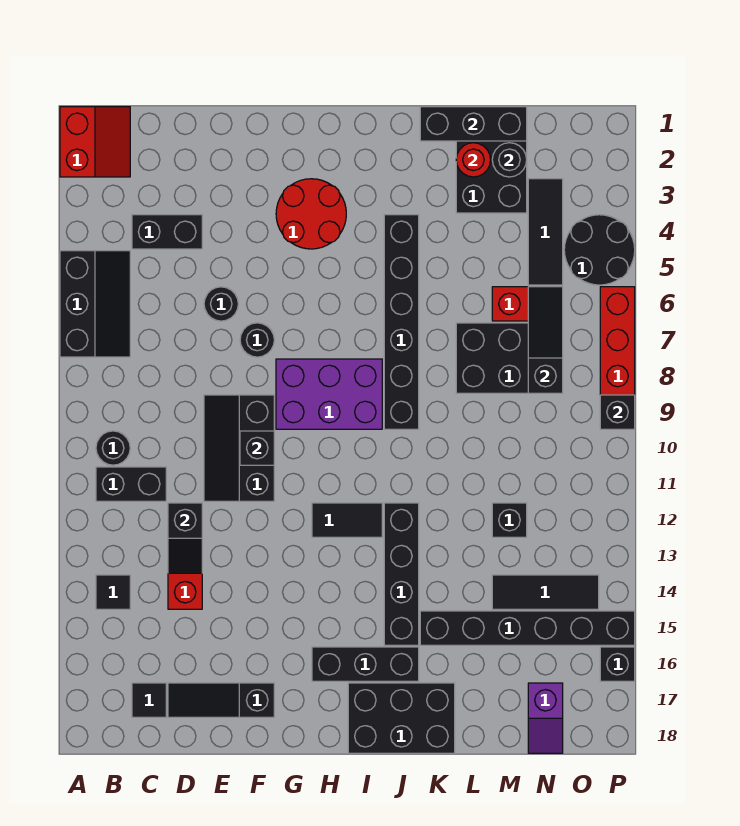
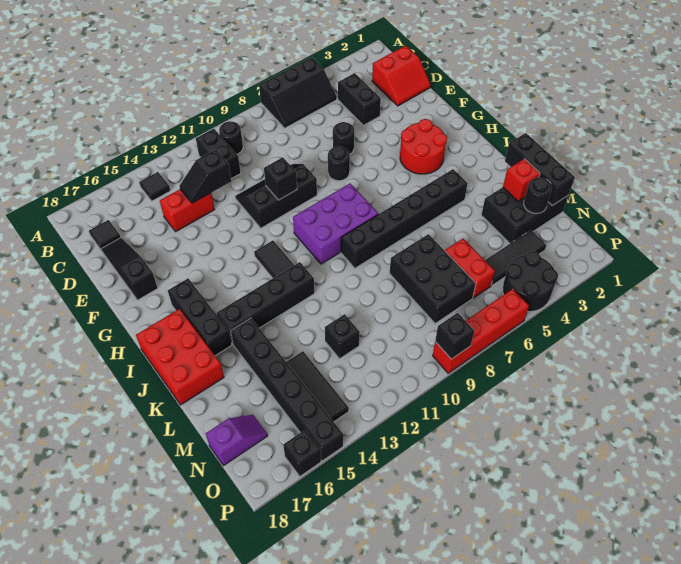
red 2x2 slope [60,107,130,177] -> red 2x2 slope moved to [372,45,430,106]
purple 2x3 brick [276,359,382,429] -> purple 2x3 brick turned to [293,184,378,264]
black 2x3 brick [348,683,455,753] -> red 2x3 brick [136,309,224,405]
red 1x1 round brick [456,143,491,177] -> red 1x1 brick [503,159,540,201]
black 1x3 slope [528,287,563,393] -> none
purple 1x2 slope [528,683,563,753] -> purple 1x2 slope turned to [206,415,268,466]

